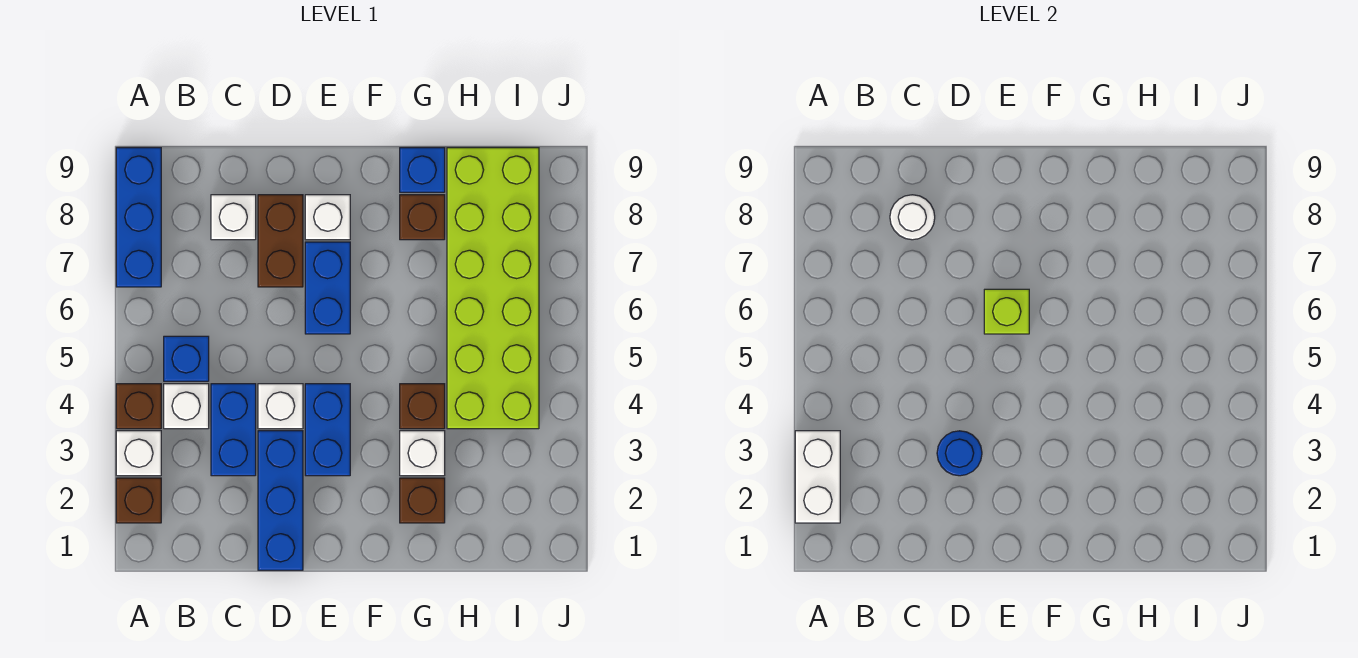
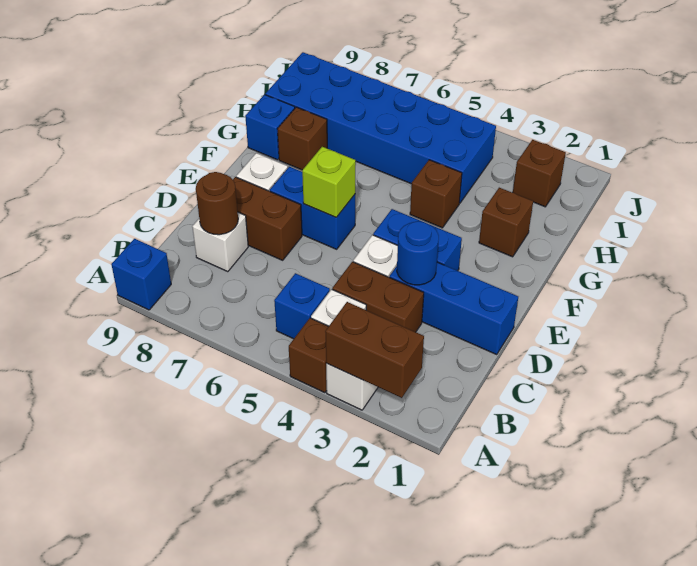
brown 1x1 brick [116,478,161,523] -> brown 1x1 brick moved to [513,140,566,207]
white 1x2 brick [795,431,840,523] -> brown 1x2 brick [325,302,424,398]
blue 1x3 brick [116,148,161,287] -> blue 1x1 brick [111,239,171,310]
blue 1x2 brick [211,384,256,476] -> brown 1x2 brick [332,262,424,332]
white 1x1 round brick [890,195,935,240] -> brown 1x1 round brick [196,172,238,235]
white 1x1 brick [400,431,445,476] -> none
lime 2x6 brick [447,148,539,429] -> blue 2x6 brick [265,52,496,203]

